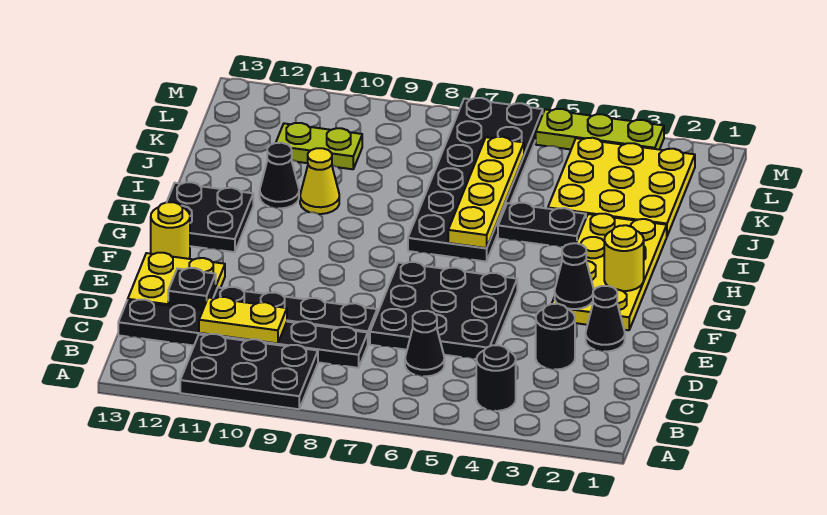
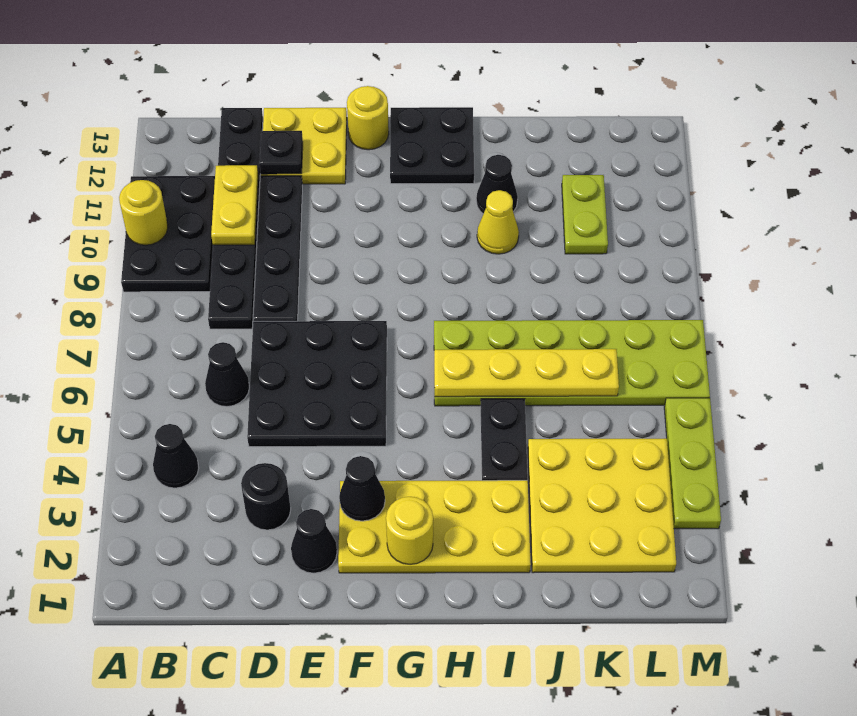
none -> yellow 1x1 round brick [119,180,168,245]
black 1x1 round brick [476,345,516,411] -> black 1x1 cone [153,424,199,488]
black 2x6 plate [408,98,543,262] -> lime 2x6 plate [434,320,710,406]

